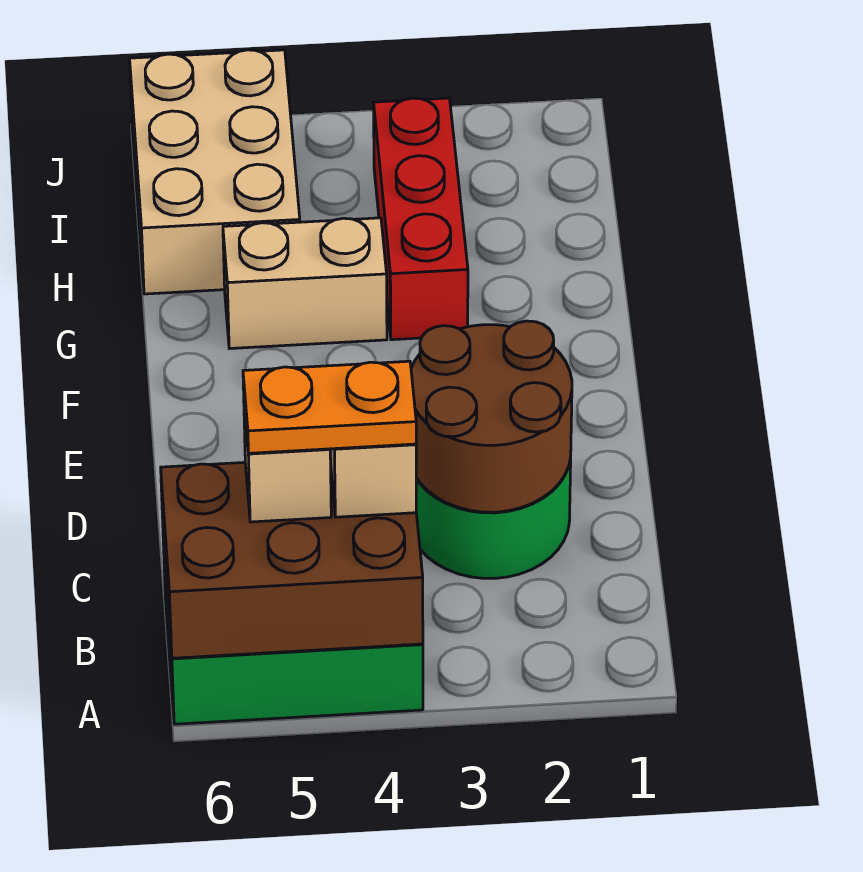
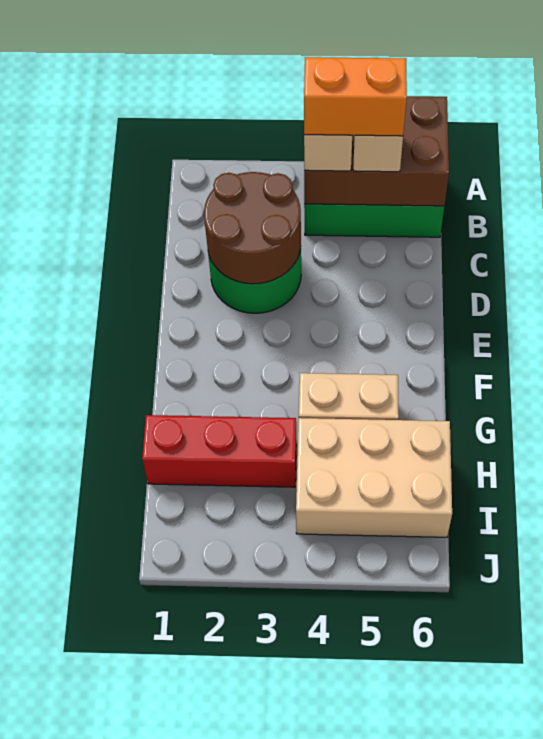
orange 1x2 plate [243,361,416,453] -> orange 1x2 brick [304,57,407,136]
red 1x3 brick [374,98,468,340] -> red 1x3 brick turned to [142,415,297,487]
tan 2x3 brick [130,50,300,294] -> tan 2x3 brick turned to [296,418,452,537]

